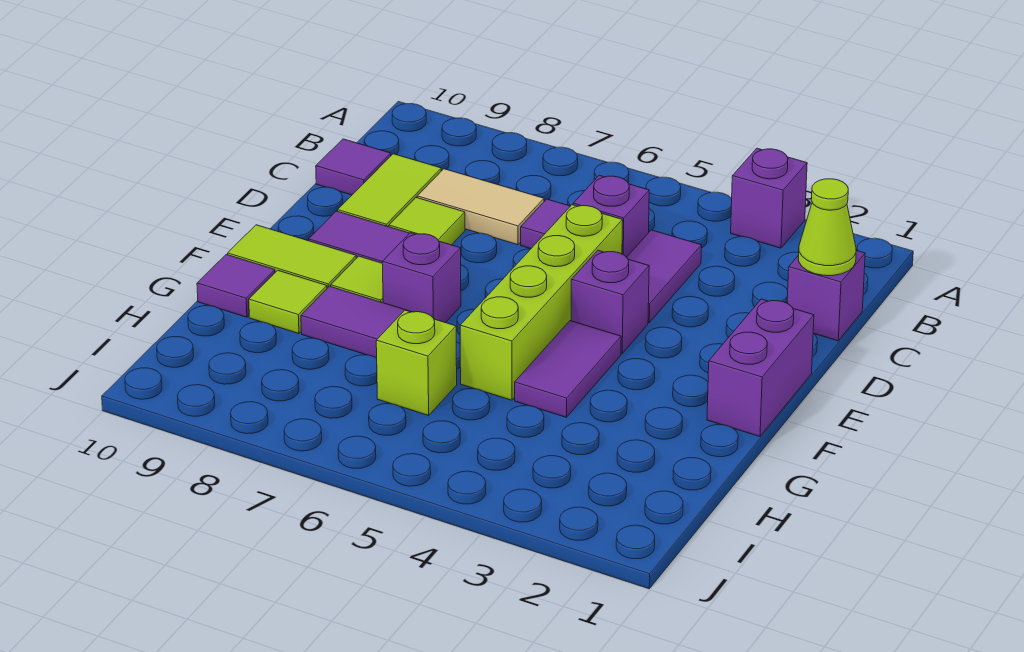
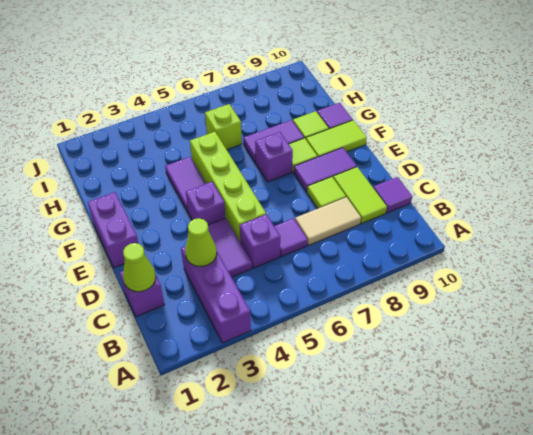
purple 1x1 brick [731,148,807,248] -> purple 1x3 brick [181,246,251,343]
none -> lime 1x1 cone [185,218,217,266]

